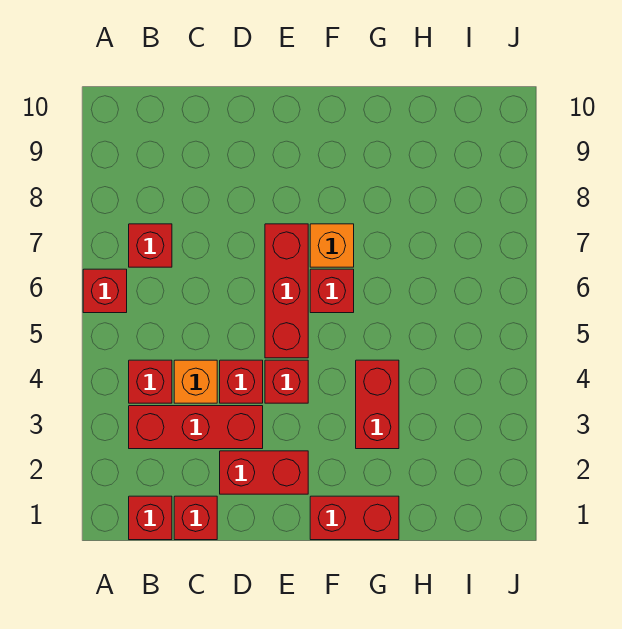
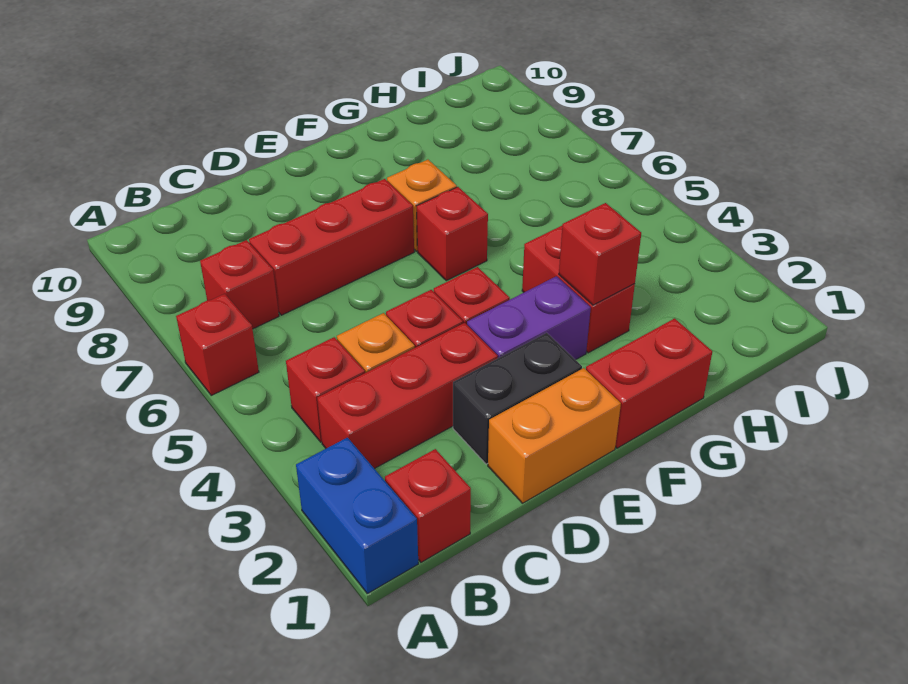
none -> blue 1x2 brick [296,438,418,594]
red 1x1 brick [174,496,217,540] -> red 1x1 brick moved to [559,203,641,305]
none -> orange 1x2 brick [488,368,621,503]
red 1x2 brick [220,451,308,494] -> black 1x2 brick [453,333,582,464]
none -> purple 1x2 brick [467,276,591,360]
red 1x3 brick [265,224,308,358] -> red 1x3 brick turned to [249,179,414,315]

